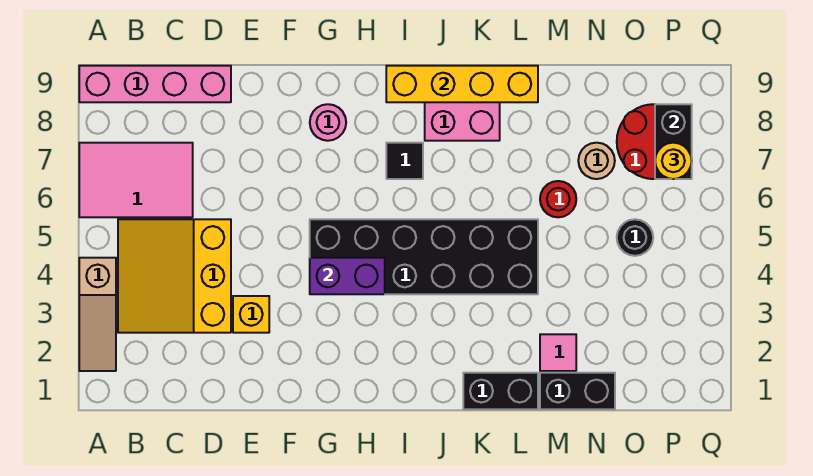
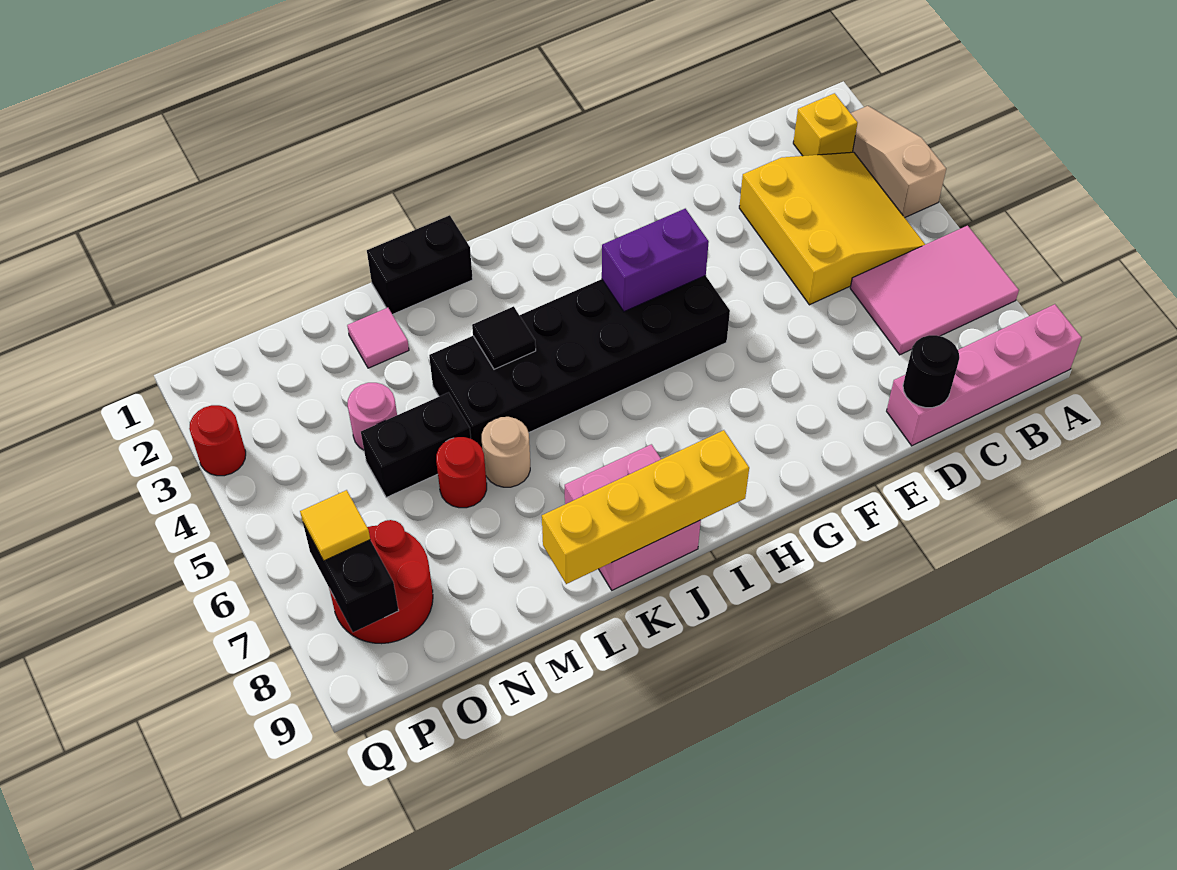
yellow 1x1 brick [233,296,269,333] -> yellow 1x1 brick moved to [793,93,857,156]
pink 1x1 round brick [310,104,346,141] -> pink 1x1 round brick moved to [348,383,397,450]
black 1x1 tile [386,143,423,179] -> black 1x1 tile moved to [472,306,536,369]
black 1x2 brick [540,373,615,409] -> black 1x2 brick moved to [361,393,471,498]
tan 1x1 round brick [578,143,615,179] -> tan 1x1 round brick moved to [482,417,530,487]
black 1x1 round brick [617,219,653,256] -> black 1x1 round brick moved to [903,335,959,408]
yellow 1x1 round brick [655,143,692,179] -> yellow 1x1 tile [300,490,370,561]
none -> red 1x1 round brick [189,405,246,476]

